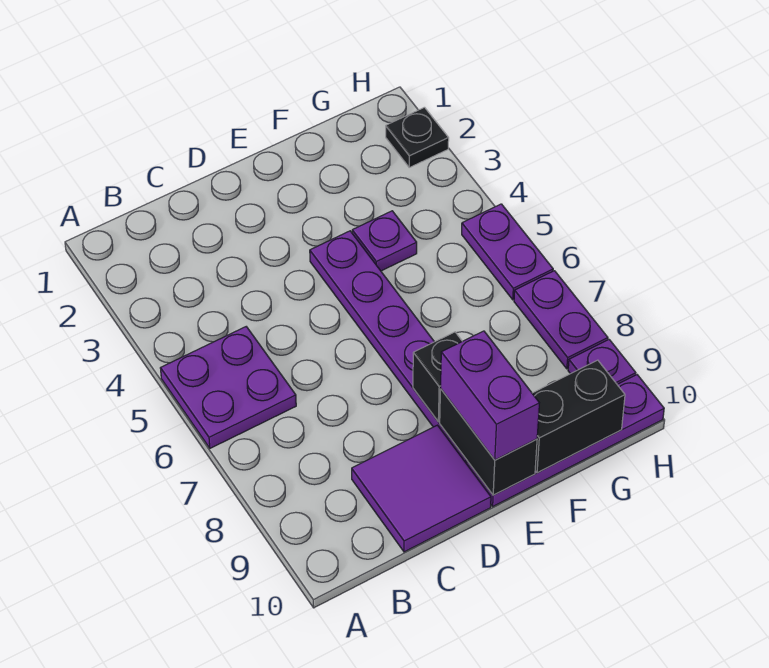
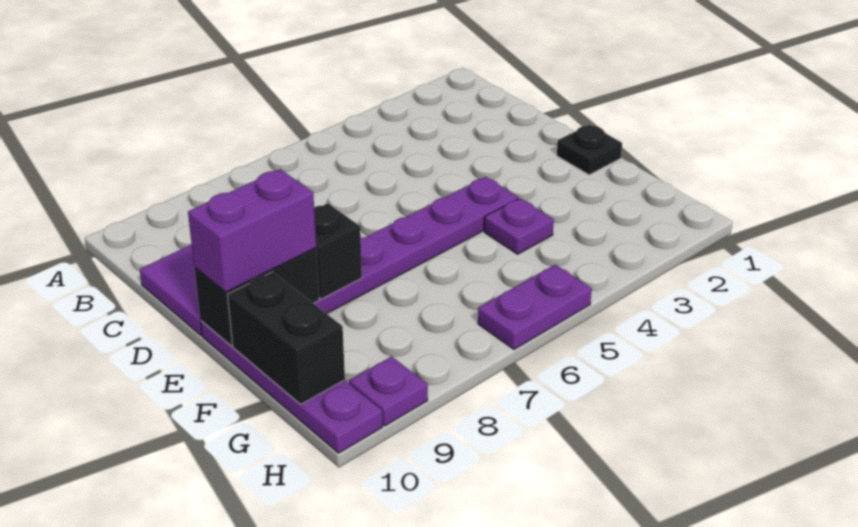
purple 2x2 plate [160,327,296,448] -> none
black 1x1 plate [386,107,449,167] -> black 1x1 plate moved to [557,124,622,175]
purple 1x2 plate [514,271,608,369] -> none

